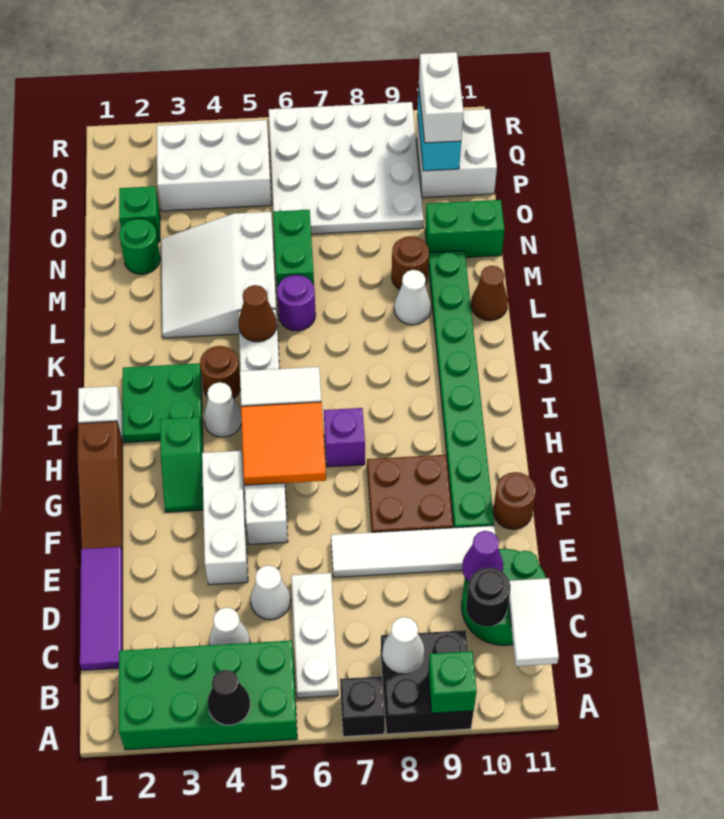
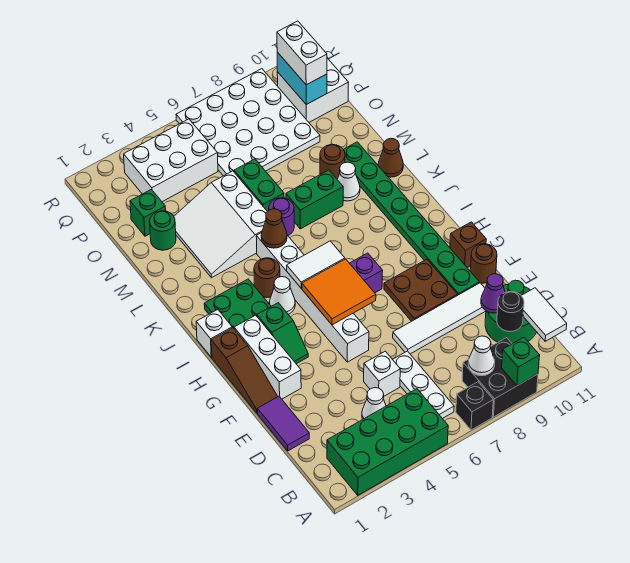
black 1x1 cone [207,670,250,725] -> none
purple 1x3 tile [80,547,123,670] -> purple 1x2 tile [257,396,309,451]
white 1x1 cone [250,565,291,620] -> white 1x1 brick [364,351,400,396]
white 1x3 brick [202,451,248,585] -> white 1x3 brick moved to [234,315,301,399]
none -> brown 1x1 brick [450,222,486,268]
green 1x2 brick [425,200,505,257] -> green 1x2 brick moved to [286,170,343,229]

